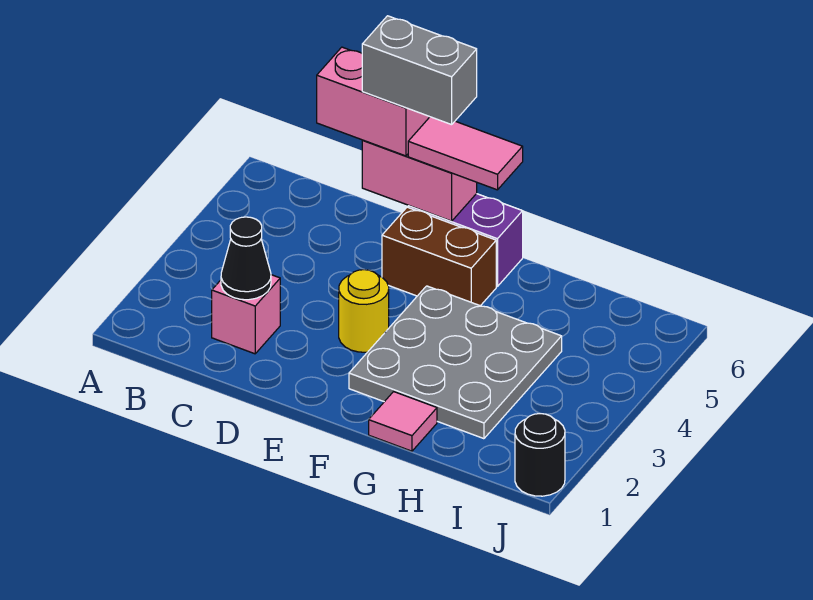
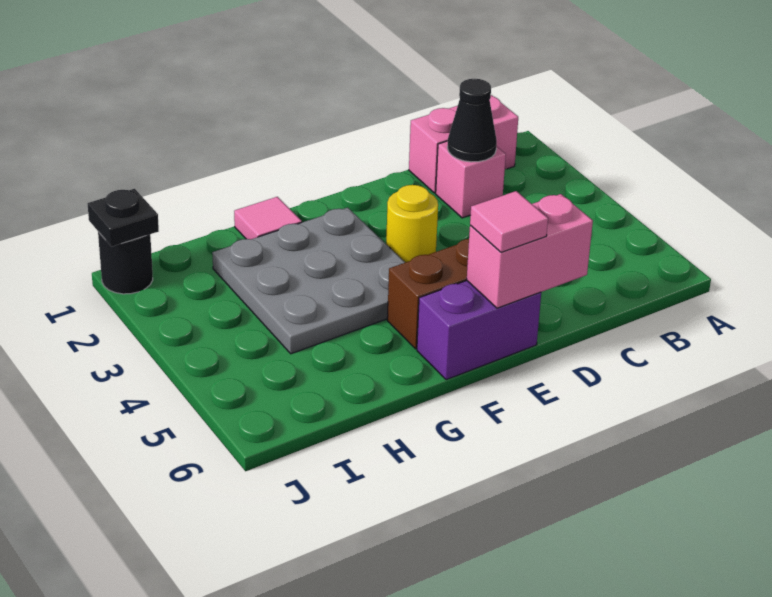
pink 1x2 brick [317,47,429,156] -> pink 1x2 brick moved to [409,95,518,193]
grey 1x2 brick [362,16,477,125] -> none
pink 1x2 tile [408,117,523,190] -> pink 1x1 tile [470,191,548,252]
none -> black 1x1 plate [88,189,159,247]

